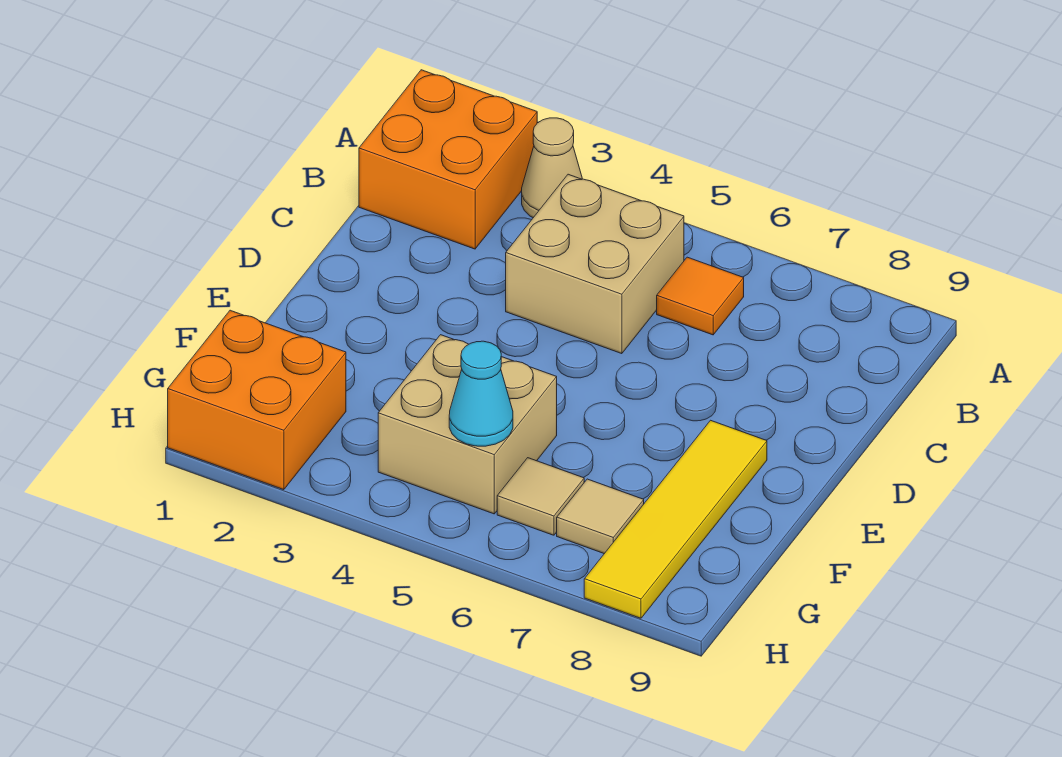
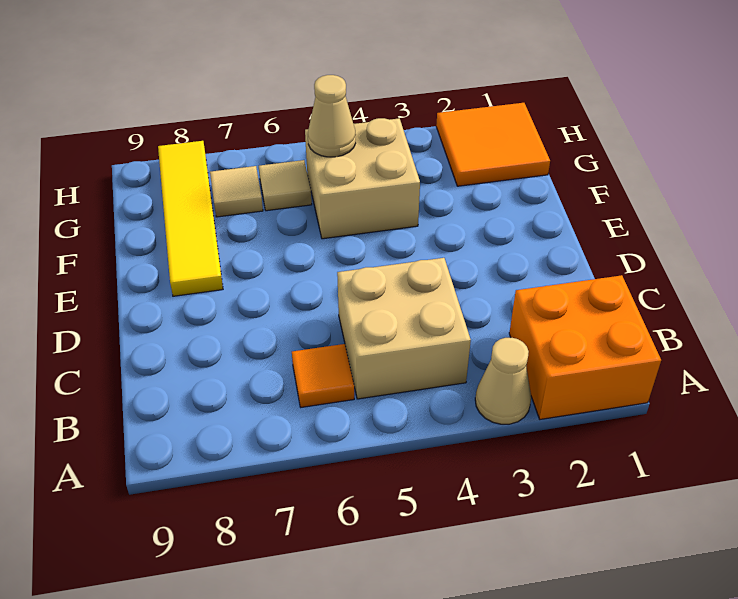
orange 2x2 brick [168,310,346,490] -> orange 2x2 tile [436,103,550,186]
cyan 1x1 cone [449,341,513,446] -> tan 1x1 cone [308,75,356,157]

